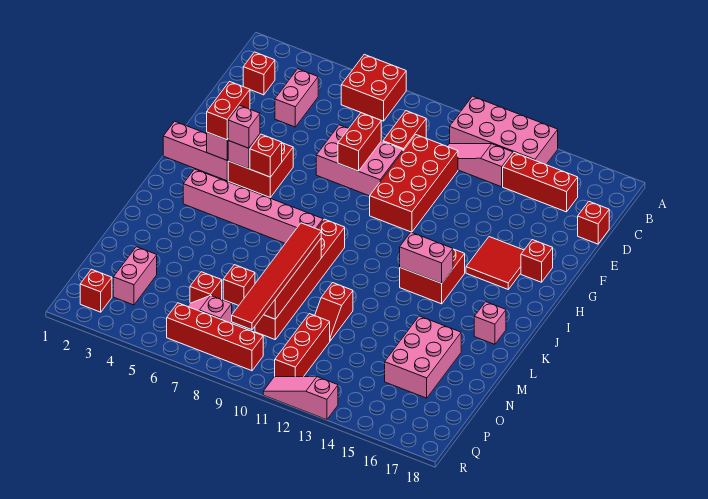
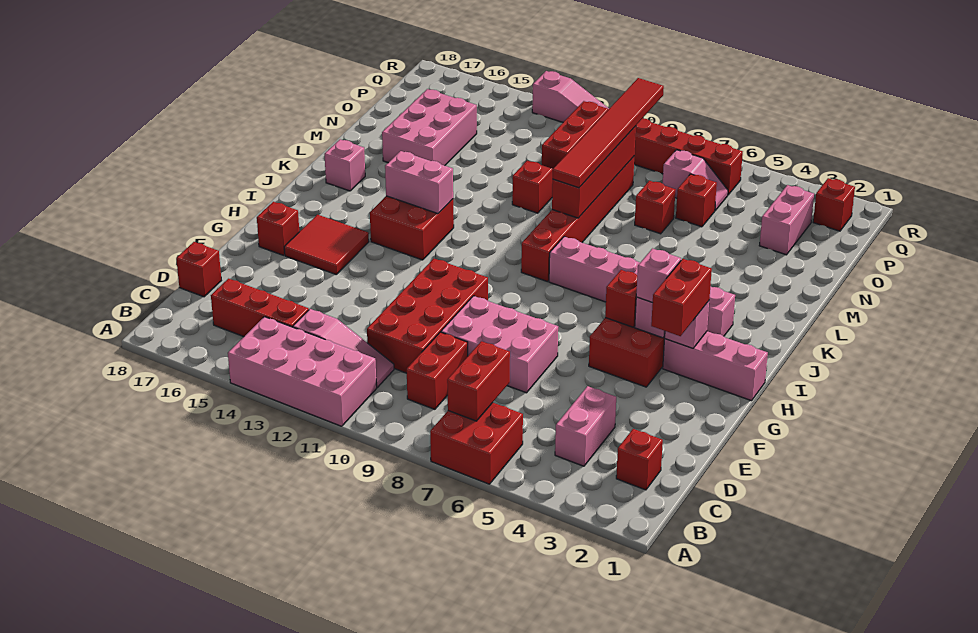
red 1x2 brick [338,113,381,171] -> red 1x2 brick moved to [447,341,510,421]

